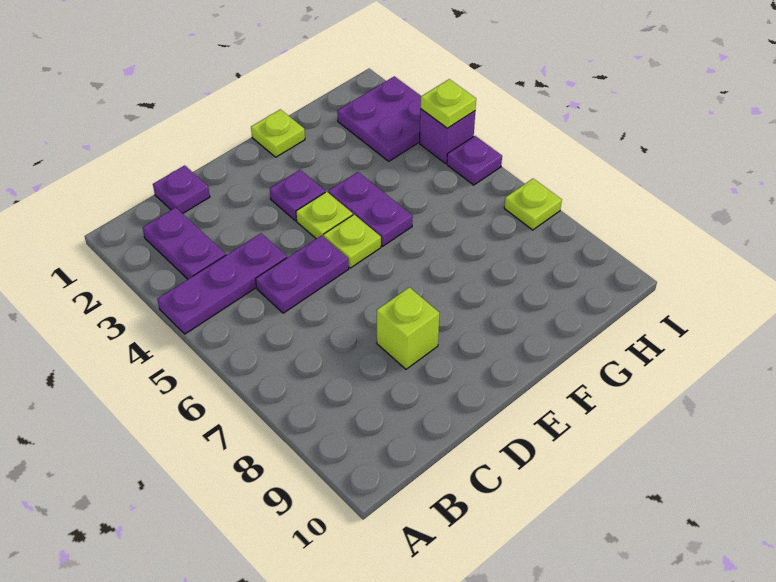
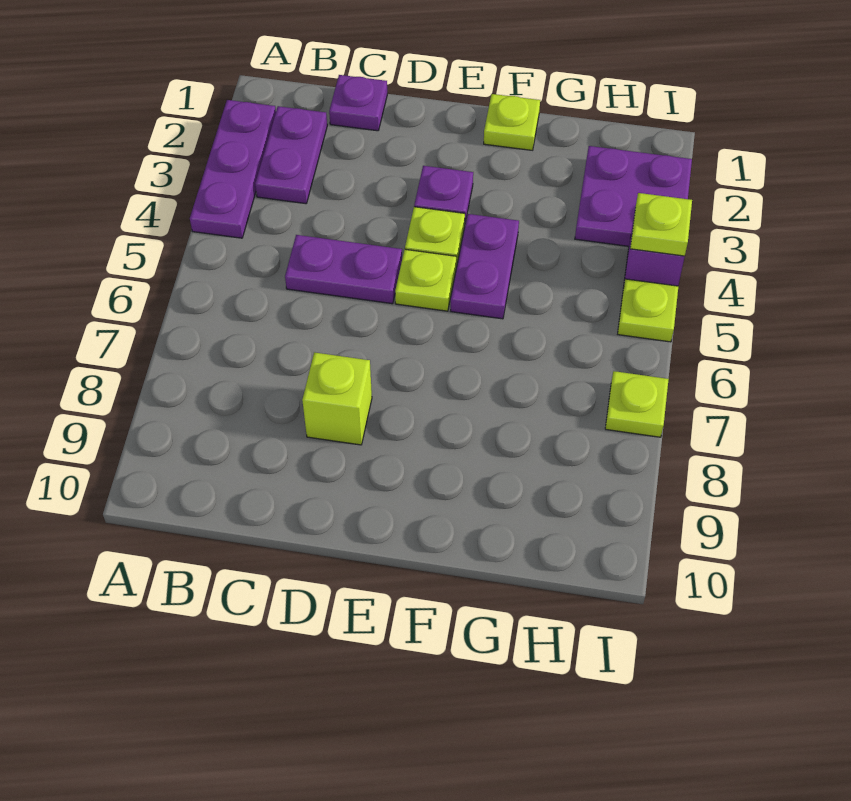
purple 1x3 plate [157,233,287,334] -> purple 1x3 plate turned to [190,100,276,238]
purple 1x1 plate [447,136,502,185] -> lime 1x1 plate [618,279,678,342]

